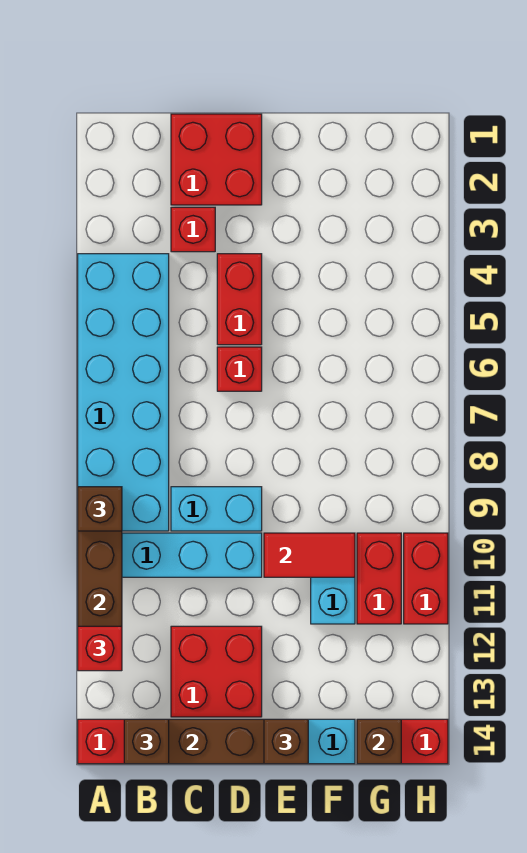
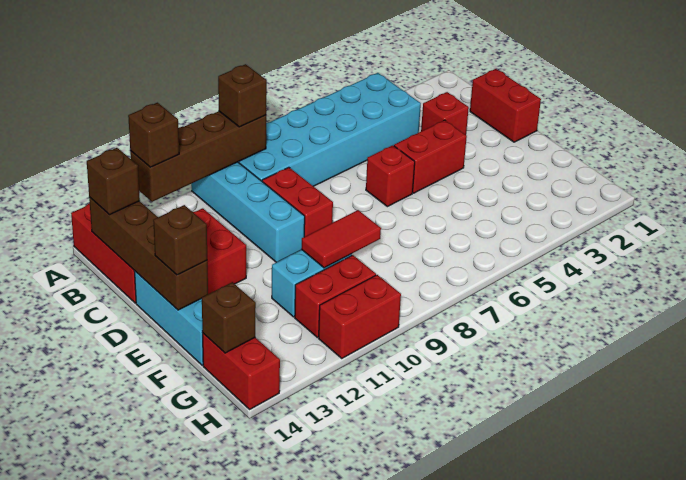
red 1x1 brick [78,626,122,671] -> brown 1x1 brick [128,103,179,167]
red 2x2 brick [171,114,262,205] -> red 1x2 brick [470,69,541,142]
cyan 1x2 brick [171,487,262,531] -> red 1x2 brick [262,167,333,237]
red 1x2 tile [264,533,355,577] -> red 1x2 tile turned to [301,210,381,268]

